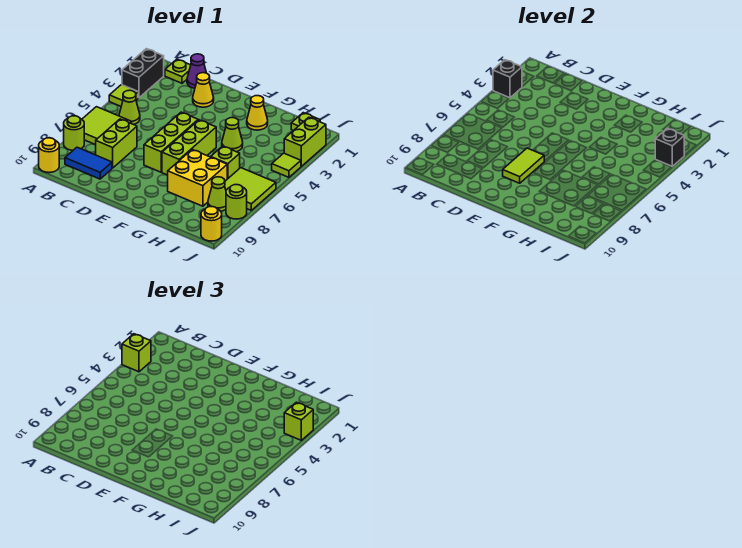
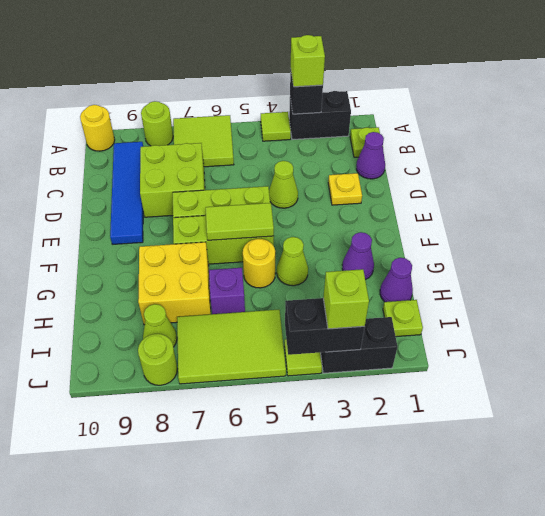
lime 1x1 cone [119,90,140,125] -> lime 1x1 cone moved to [269,161,298,208]
blue 1x2 tile [65,147,112,179] -> blue 1x4 tile [110,142,143,244]
lime 1x2 brick [96,119,137,168] -> lime 2x2 brick [140,143,205,217]
yellow 1x1 cone [193,73,214,107] -> yellow 1x1 plate [328,173,362,205]
lime 1x2 tile [503,148,544,183] -> lime 1x2 tile moved to [206,203,274,240]
yellow 1x1 cone [247,96,268,130] -> purple 1x1 cone [342,232,374,280]
none -> purple 1x1 cone [380,258,413,302]
lime 1x1 brick [211,146,240,179] -> purple 1x1 brick [209,268,245,314]
lime 2x2 tile [225,168,276,210] -> lime 2x3 tile [177,310,286,384]
lime 1x2 brick [284,117,326,166] -> black 1x2 brick [320,317,397,373]
black 1x1 brick [655,128,684,166] -> black 1x2 brick [285,298,365,355]
yellow 1x1 round brick [201,206,222,241] -> yellow 1x1 round brick moved to [243,239,275,288]

